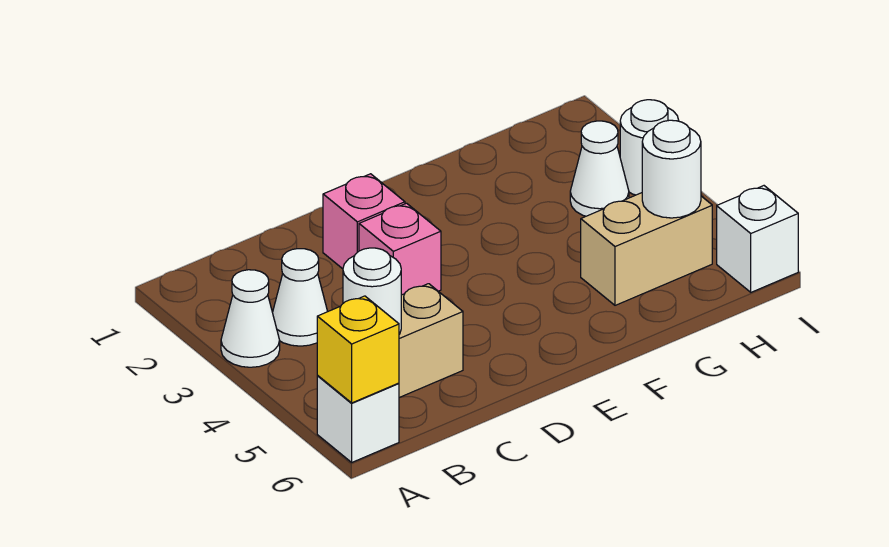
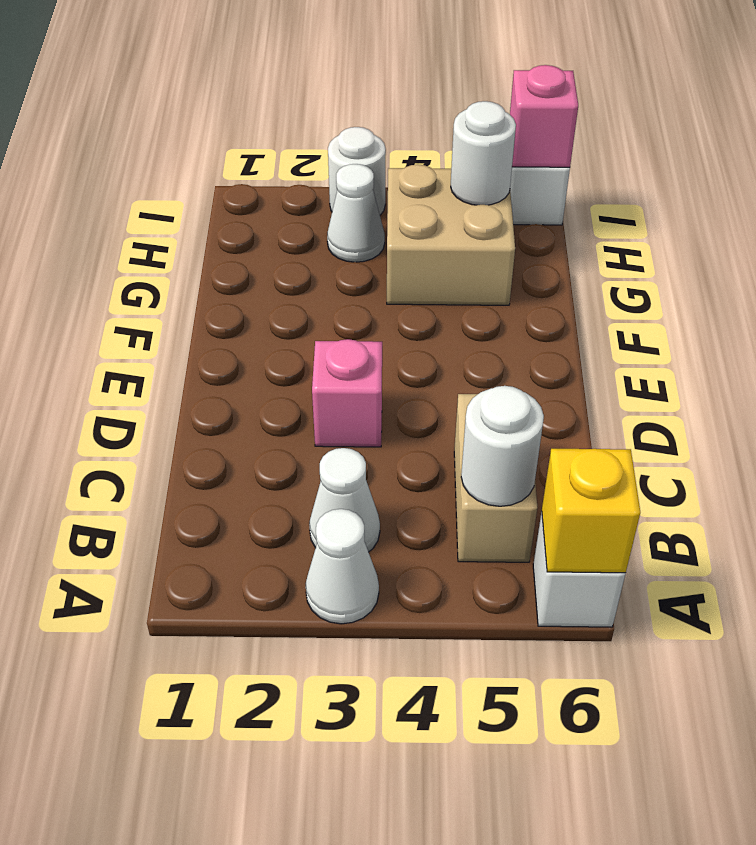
pink 1x1 brick [323,174,405,269] -> pink 1x1 brick moved to [510,65,578,167]
tan 1x2 brick [581,193,712,305] -> tan 2x2 brick [387,164,515,305]

